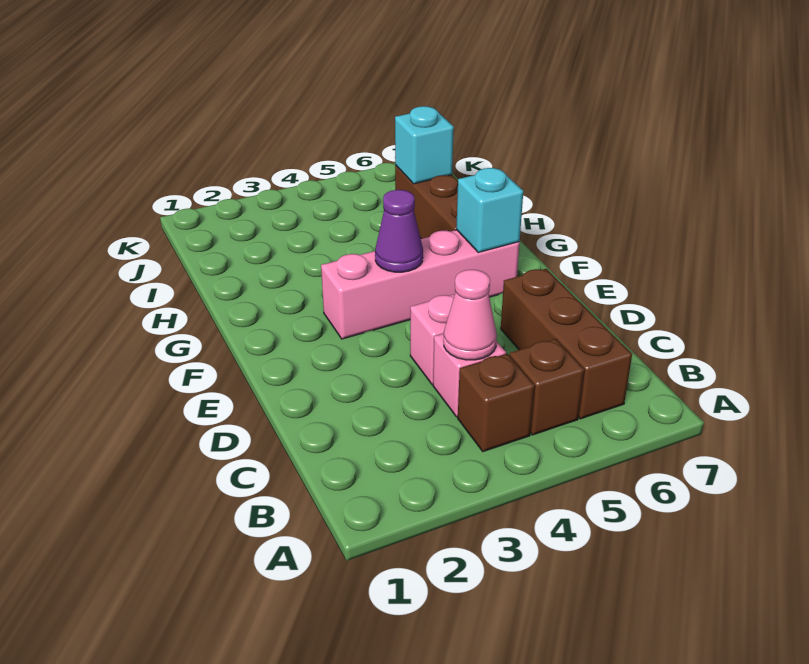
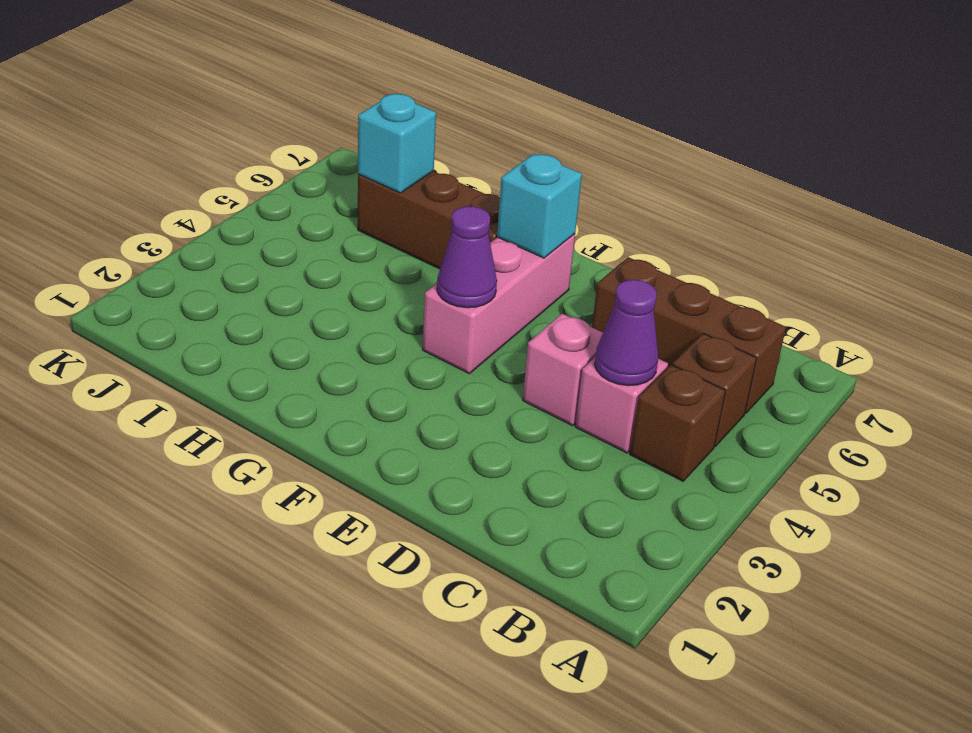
pink 1x1 cone [444,270,497,360] -> purple 1x1 cone [595,280,658,386]
pink 1x4 brick [321,230,520,339] -> pink 1x3 brick [423,234,575,374]

